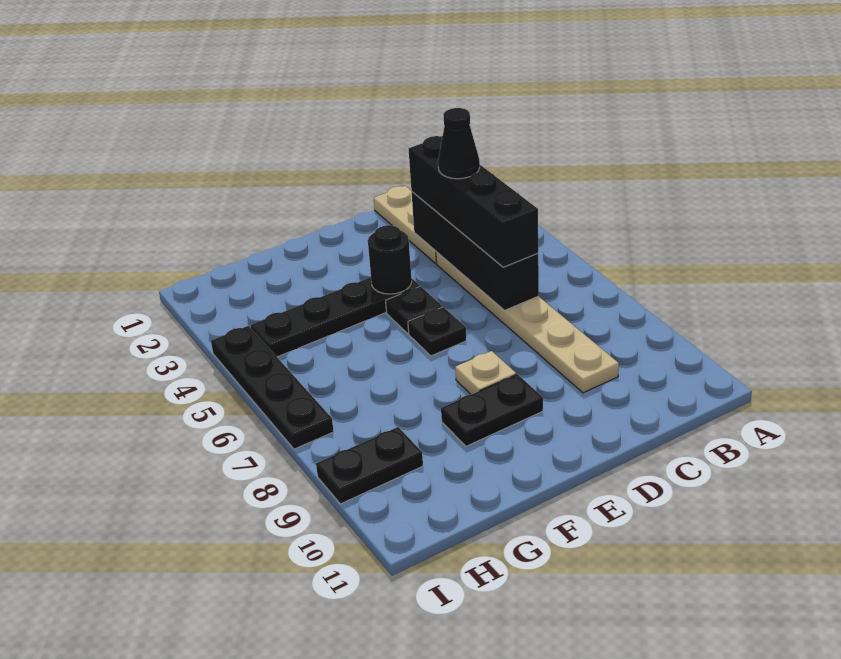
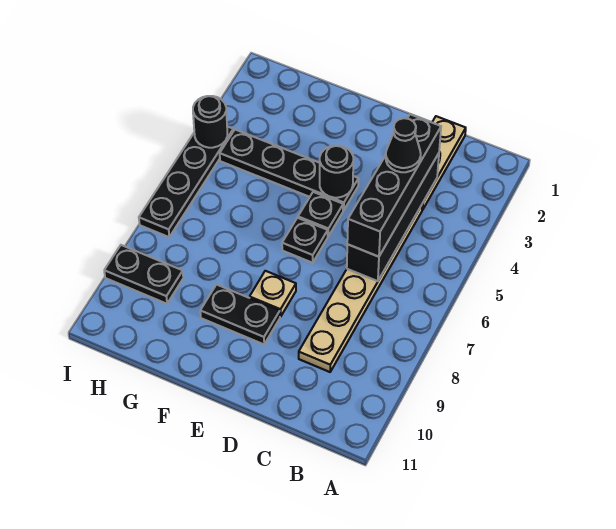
none -> black 1x1 round brick [193,96,227,148]

